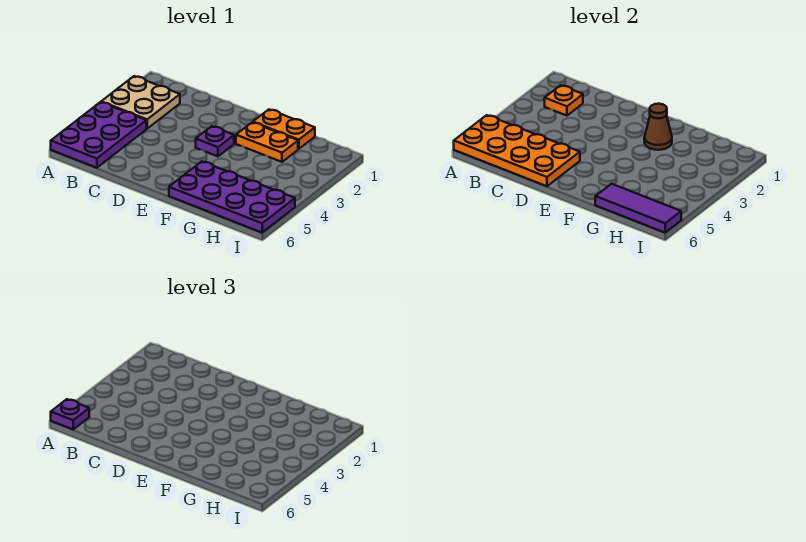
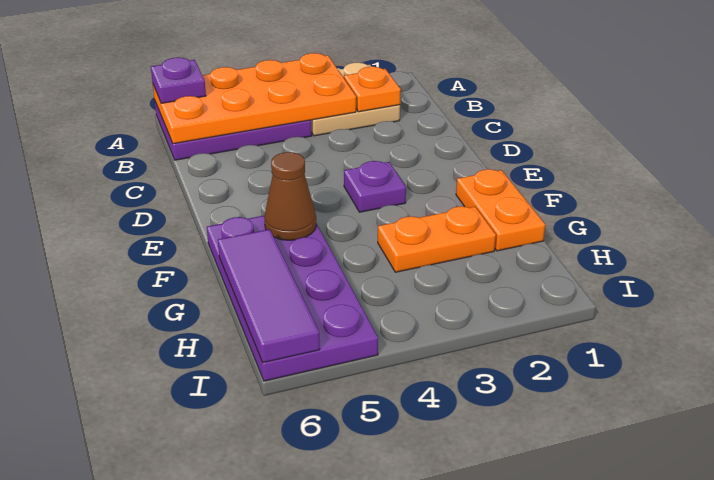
orange 2x4 plate [454,115,580,186] -> orange 2x4 plate turned to [153,53,356,144]
orange 1x2 plate [236,122,298,162] -> orange 1x2 plate turned to [378,206,496,272]
brown 1x1 cone [644,104,672,150] -> brown 1x1 cone moved to [264,152,316,240]

